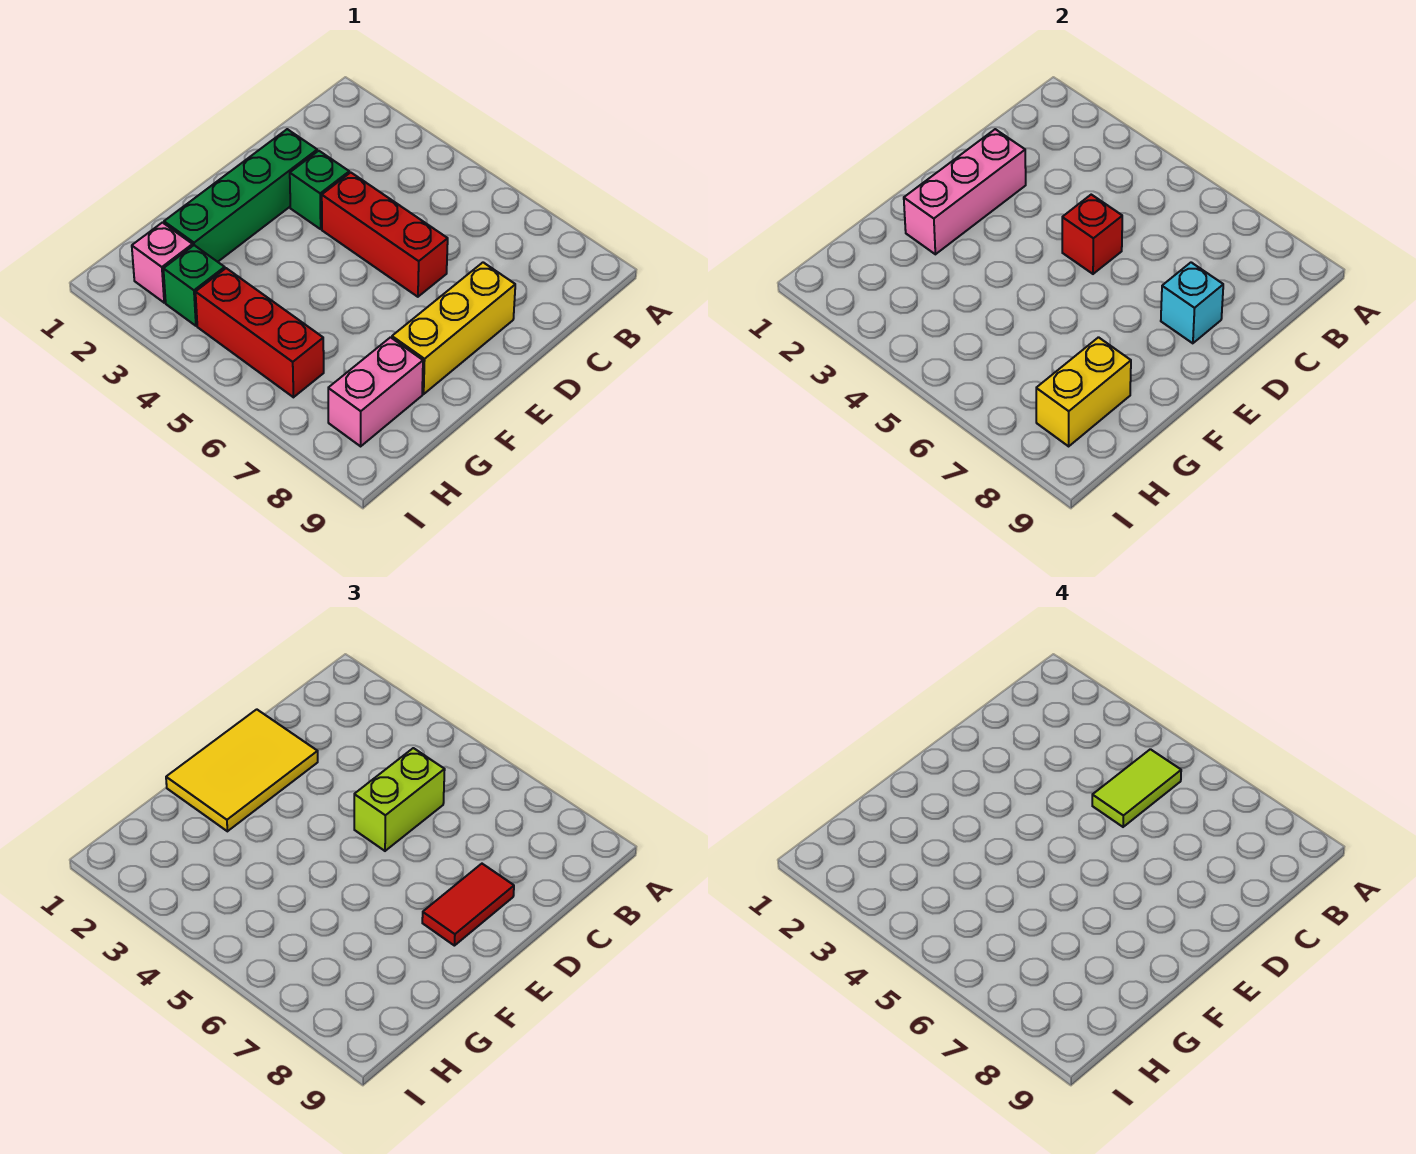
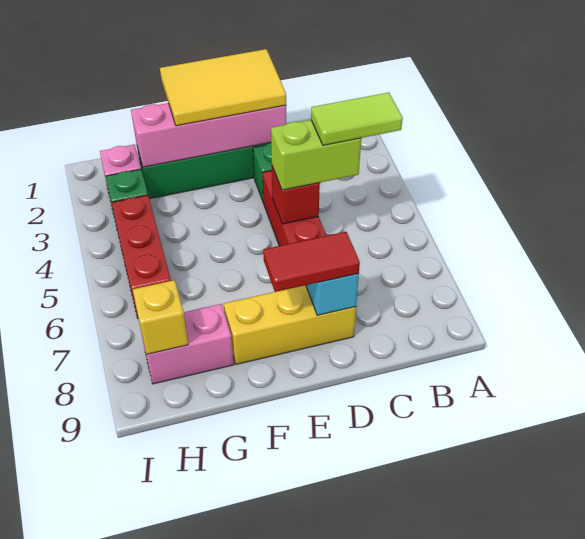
pink 1x3 brick [904,129,1026,254] -> pink 1x4 brick [131,103,286,167]
yellow 1x2 brick [1036,337,1131,446] -> yellow 1x1 brick [133,280,188,354]

